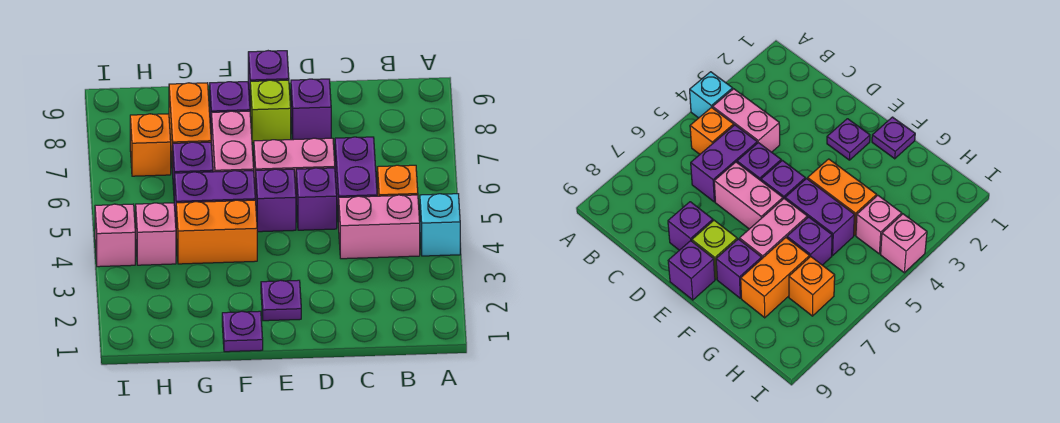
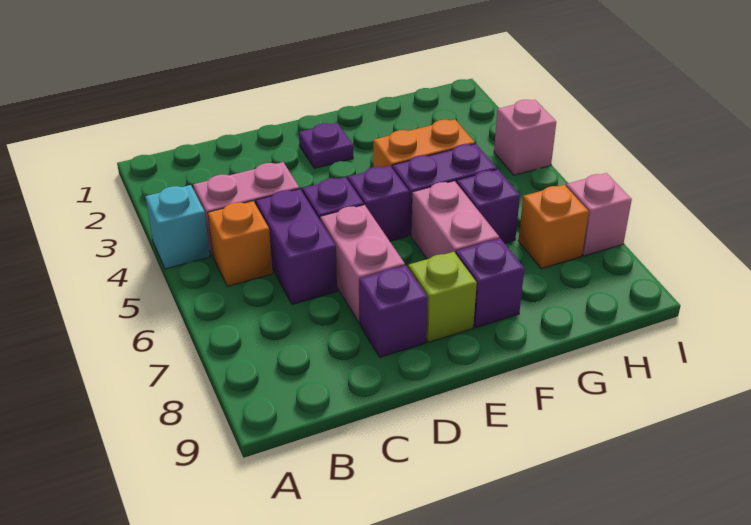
pink 1x2 brick [254,138,335,200] -> pink 1x2 brick turned to [320,205,405,323]
purple 1x1 brick [248,51,289,101] -> none
purple 1x1 plate [222,311,263,352] -> none
orange 1x2 brick [169,83,211,173] -> none
pink 1x1 brick [136,203,176,265] -> pink 1x1 brick moved to [566,173,632,256]

